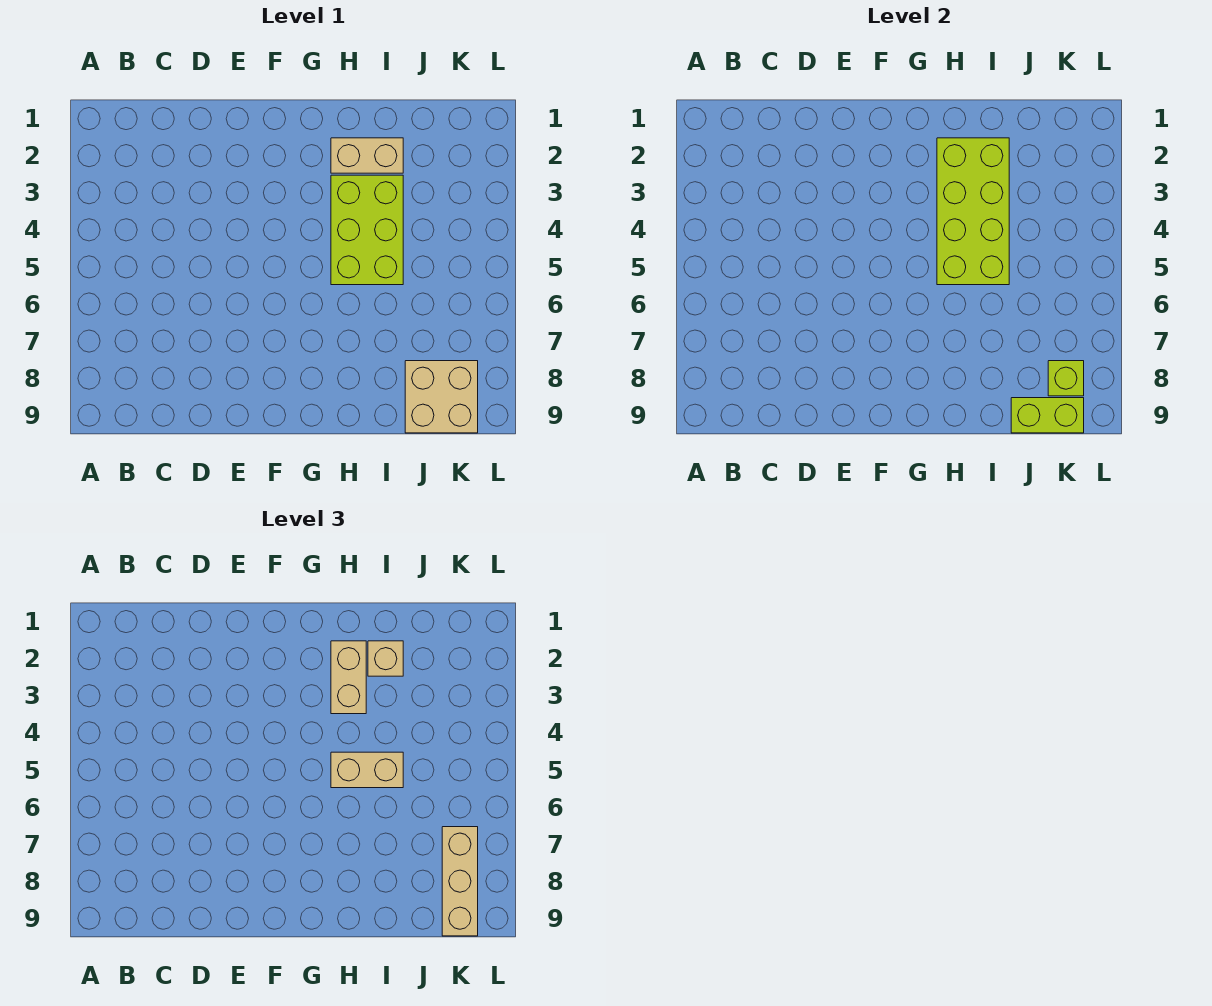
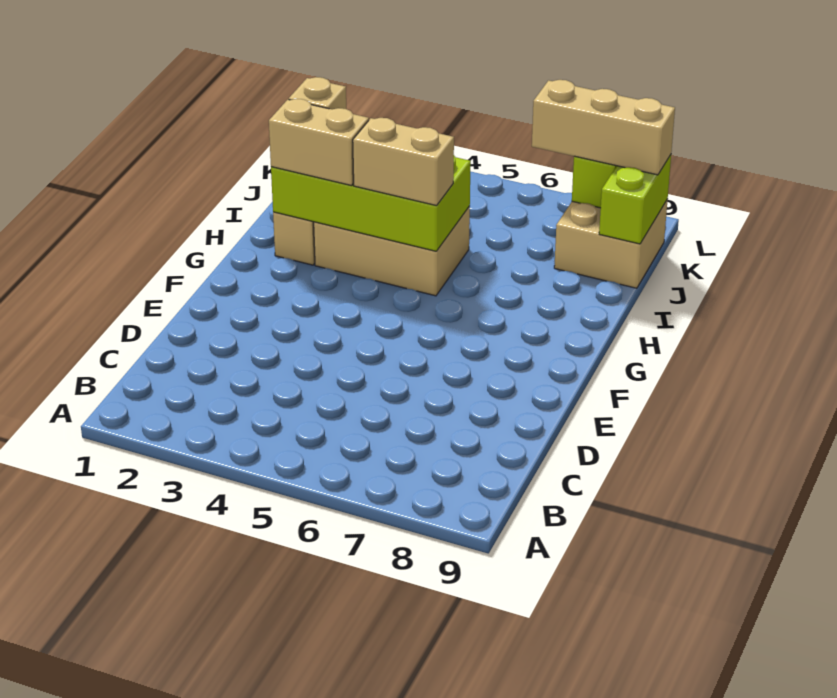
lime 2x3 brick [331,175,403,285] -> tan 2x3 brick [314,206,470,296]
tan 1x2 brick [331,752,403,788] -> tan 1x2 brick turned to [353,118,454,206]

